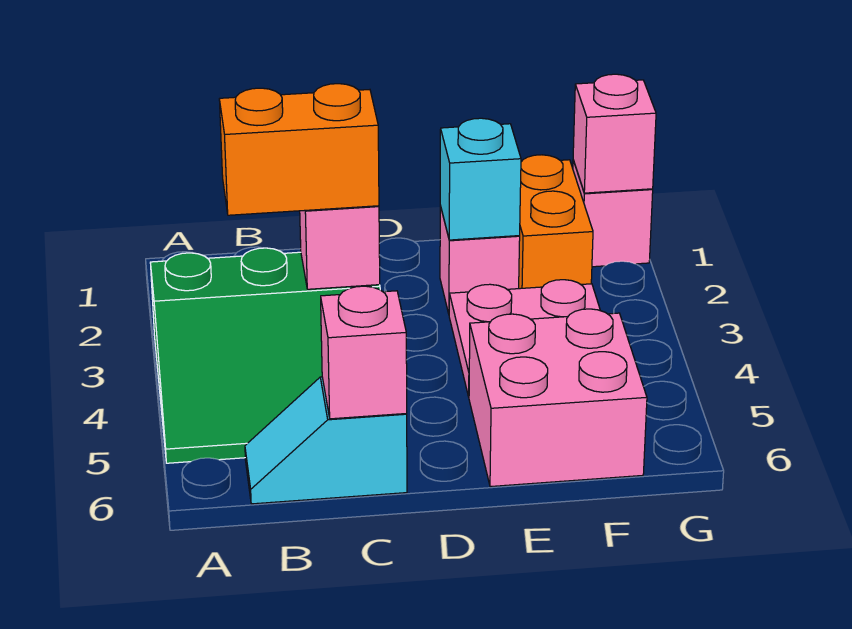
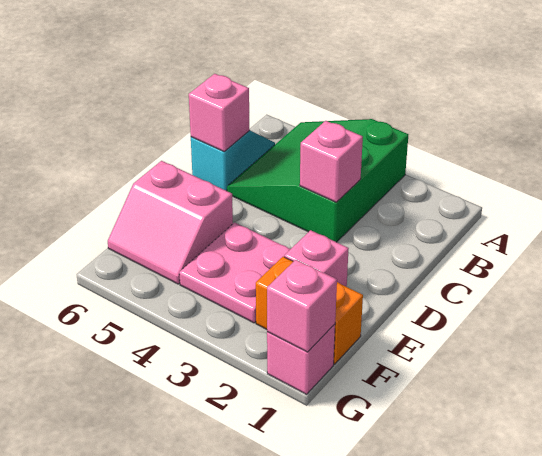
orange 1x2 brick [219,84,379,215] -> none
cyan 1x1 brick [440,118,521,240] -> none
pink 2x2 brick [469,309,647,487] -> pink 2x2 slope [108,161,233,284]

